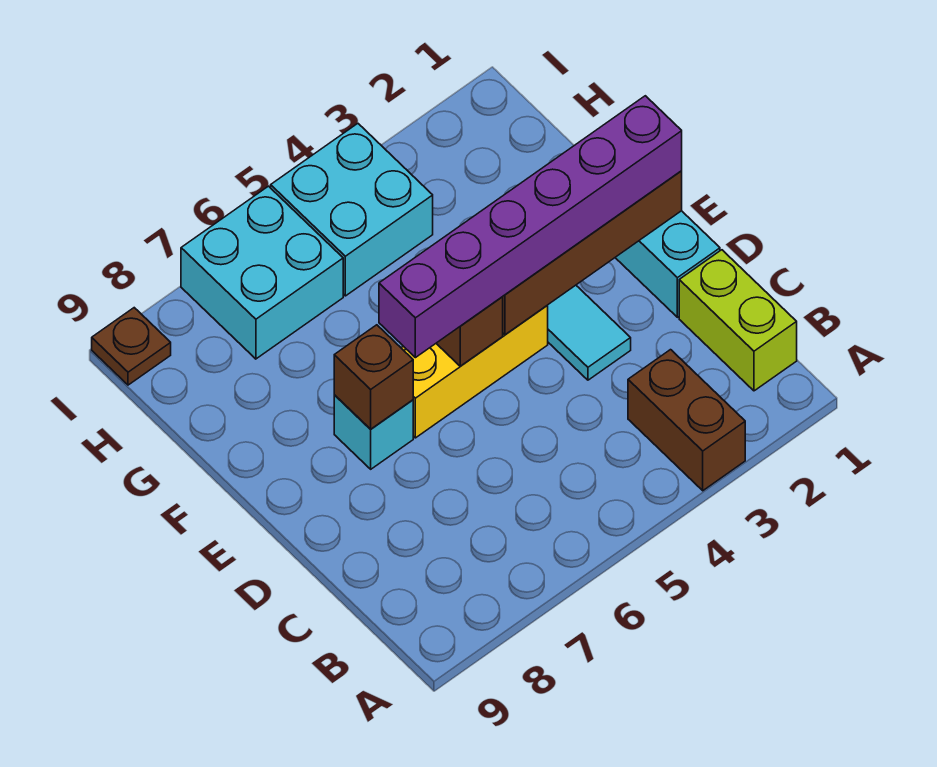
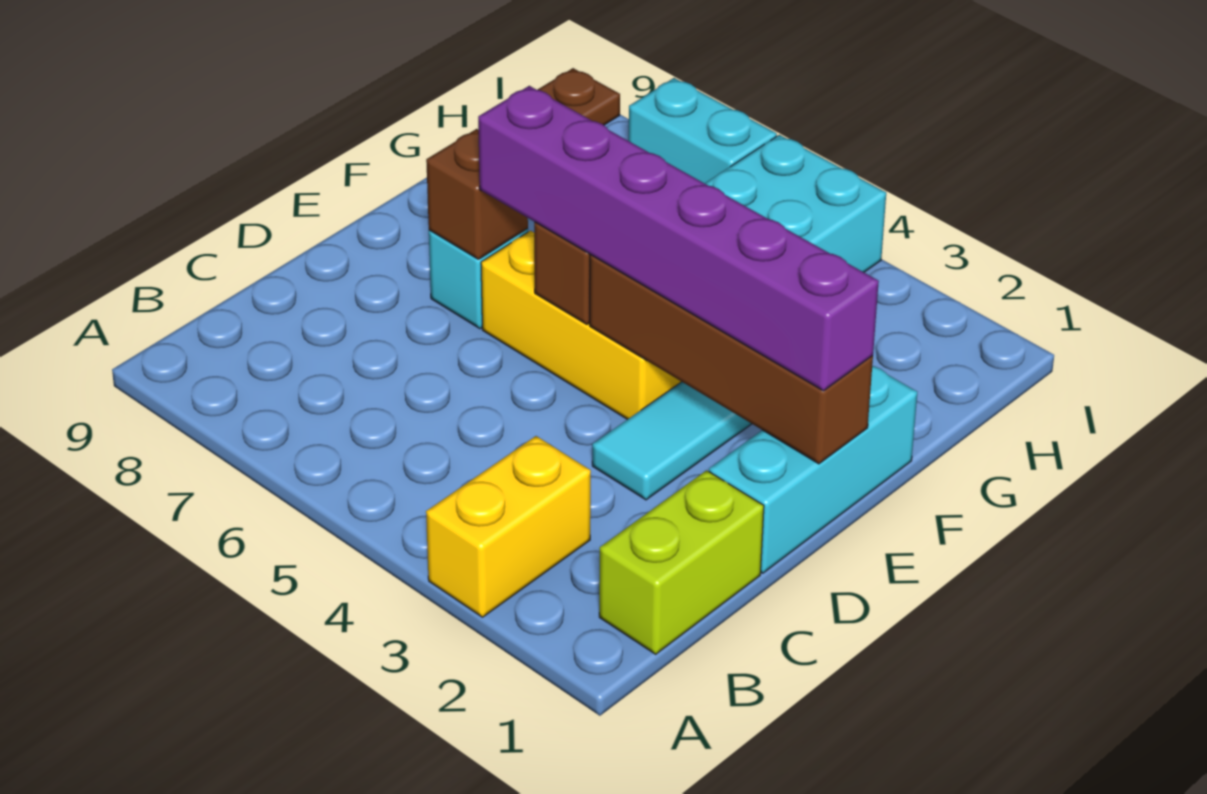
brown 1x2 brick [628,350,745,491] -> yellow 1x2 brick [426,436,591,617]
cyan 2x2 brick [181,186,343,359] -> cyan 1x2 brick [629,78,777,183]

